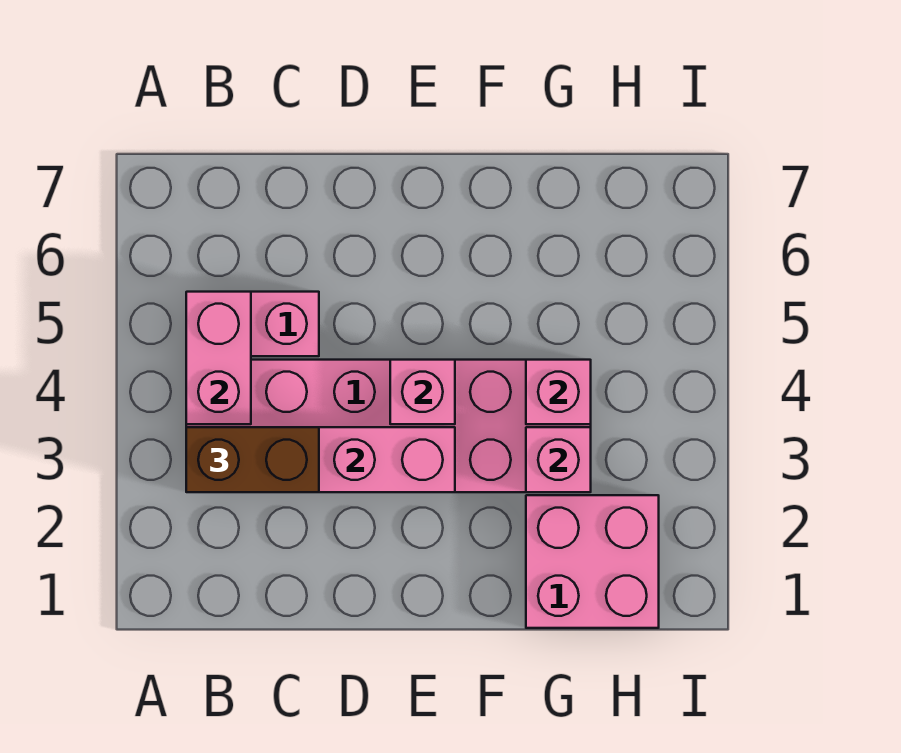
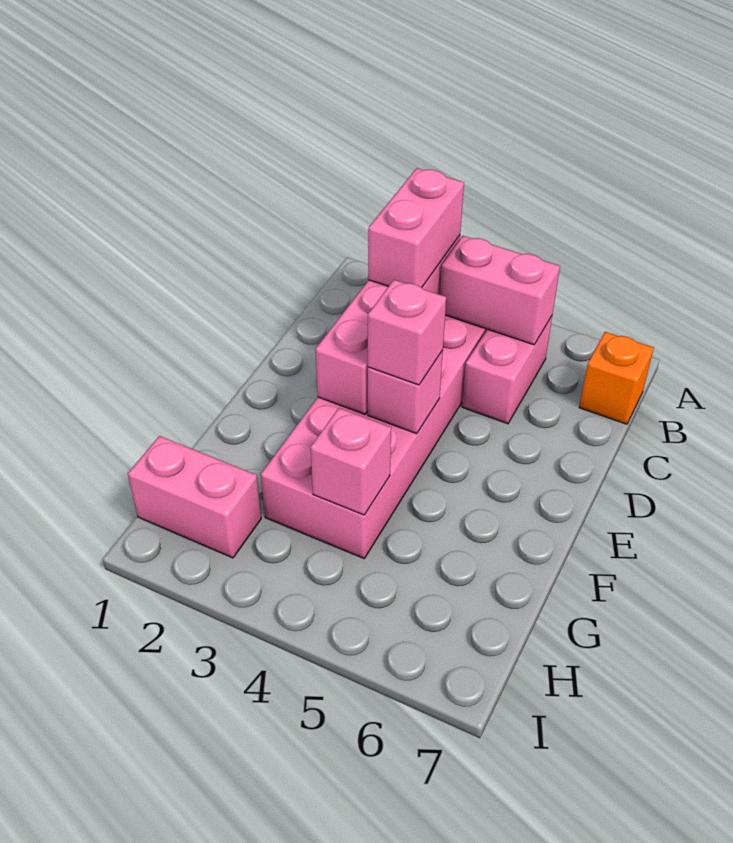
brown 1x2 brick [186,427,319,492] -> pink 1x2 brick [368,168,464,288]
none -> orange 1x1 brick [579,332,654,424]
pink 2x2 brick [526,495,659,628] -> pink 1x2 brick [128,436,261,558]
pink 1x1 brick [526,427,591,492] -> pink 1x1 brick moved to [368,280,446,385]

